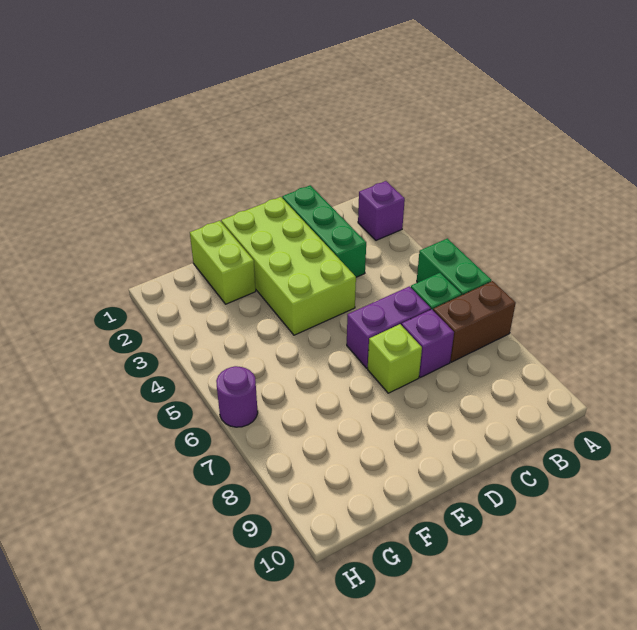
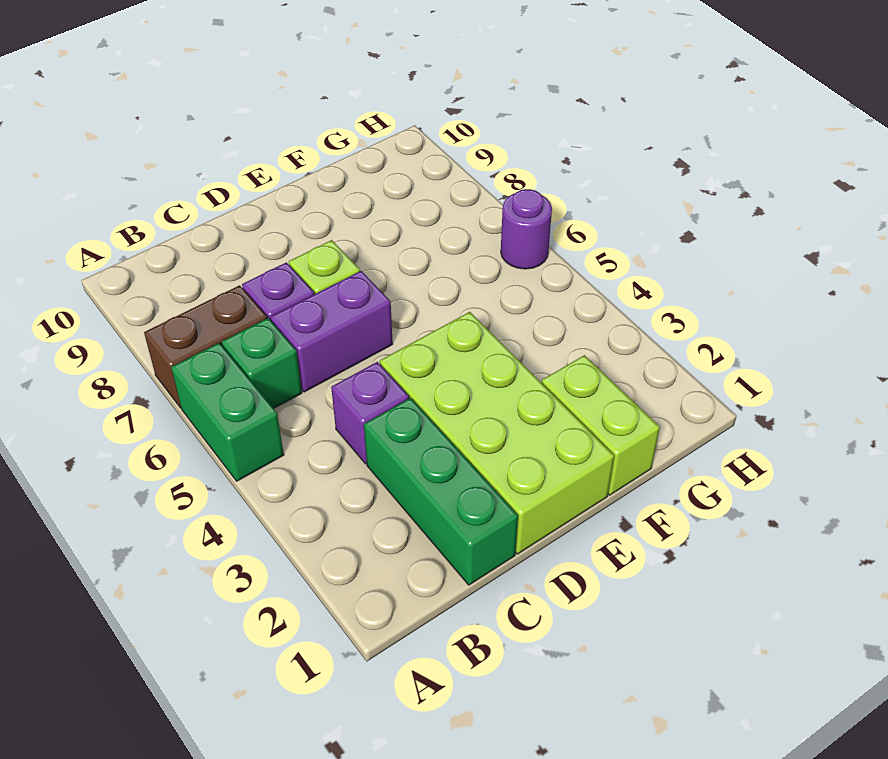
purple 1x1 brick [358,181,405,240] -> purple 1x1 brick moved to [331,362,409,464]

